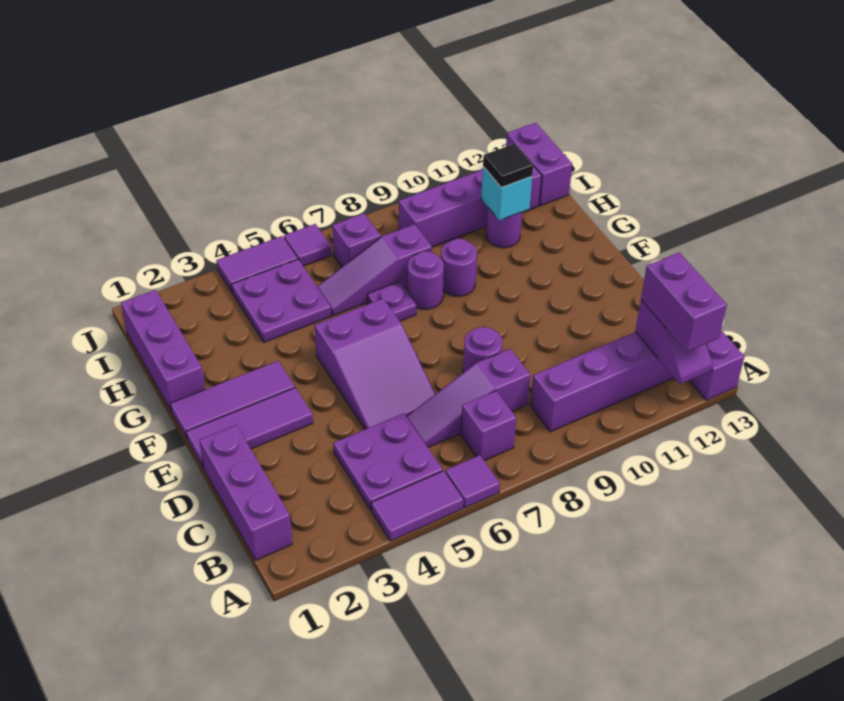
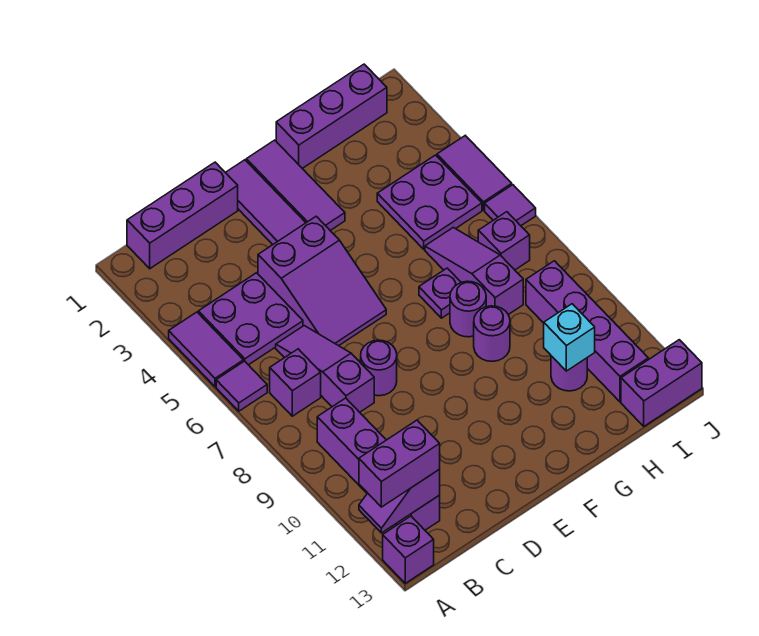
purple 2x3 slope [315,298,435,429] -> purple 2x3 slope turned to [258,216,386,346]
black 1x1 tile [483,144,533,187] -> none

